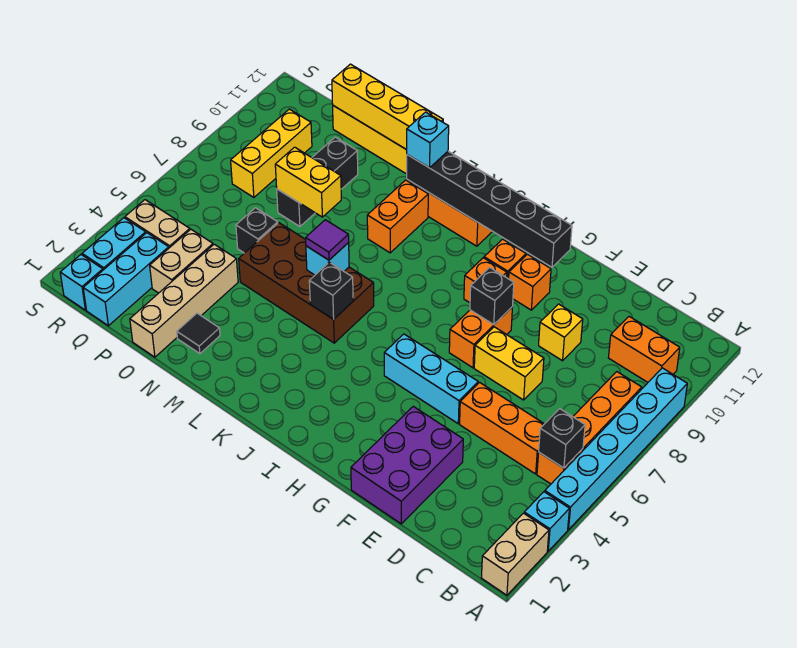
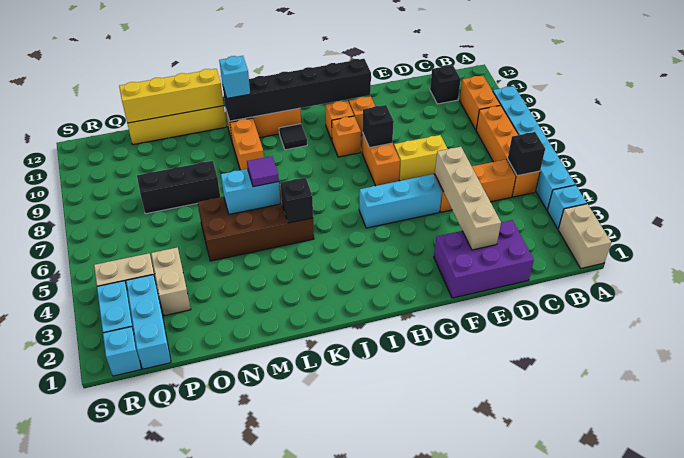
orange 1x2 brick [608,317,680,382] -> orange 1x2 brick turned to [459,75,500,130]
purple 2x3 brick [351,406,463,524] -> purple 2x3 brick turned to [434,220,534,298]
yellow 1x1 brick [539,304,583,361] -> none
cyan 1x1 brick [306,243,349,275] -> cyan 1x2 brick [221,169,280,214]
black 1x1 tile [177,313,220,354] -> black 1x1 tile moved to [279,124,307,150]
yellow 1x2 brick [275,147,341,217] -> none
tan 1x4 brick [130,244,238,357] -> tan 1x4 brick moved to [435,147,501,250]
black 1x1 brick [236,208,278,253] -> black 1x1 brick moved to [430,65,461,104]
black 1x3 brick [277,137,358,227] -> black 1x3 brick turned to [137,161,220,214]
yellow 1x3 brick [231,109,312,197] -> none

